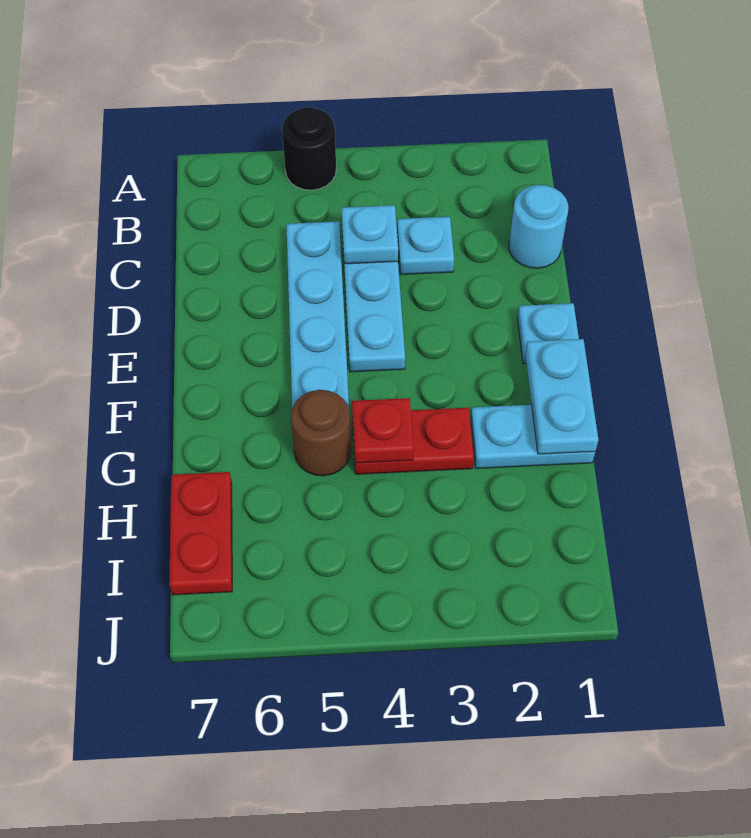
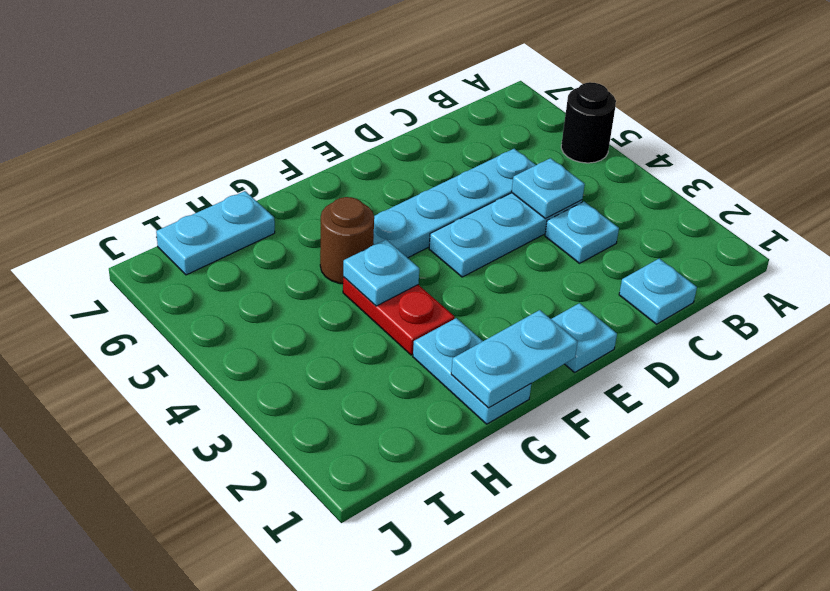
cyan 1x1 round brick [509,185,568,268] -> cyan 1x1 plate [619,258,697,324]
red 1x1 plate [352,398,414,463] -> cyan 1x1 plate [343,239,419,306]
red 1x2 plate [169,472,232,595] -> cyan 1x2 plate [156,191,275,275]

